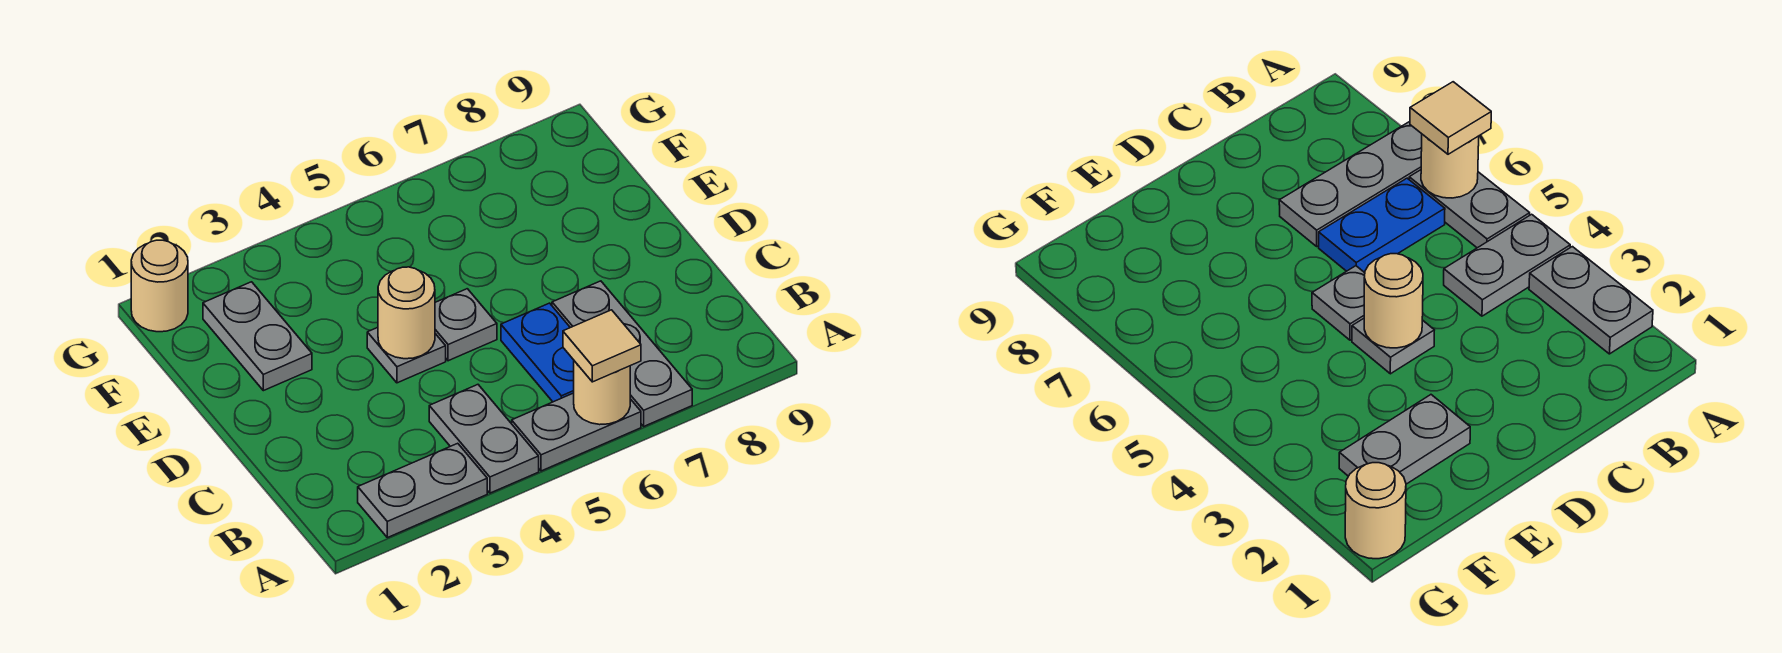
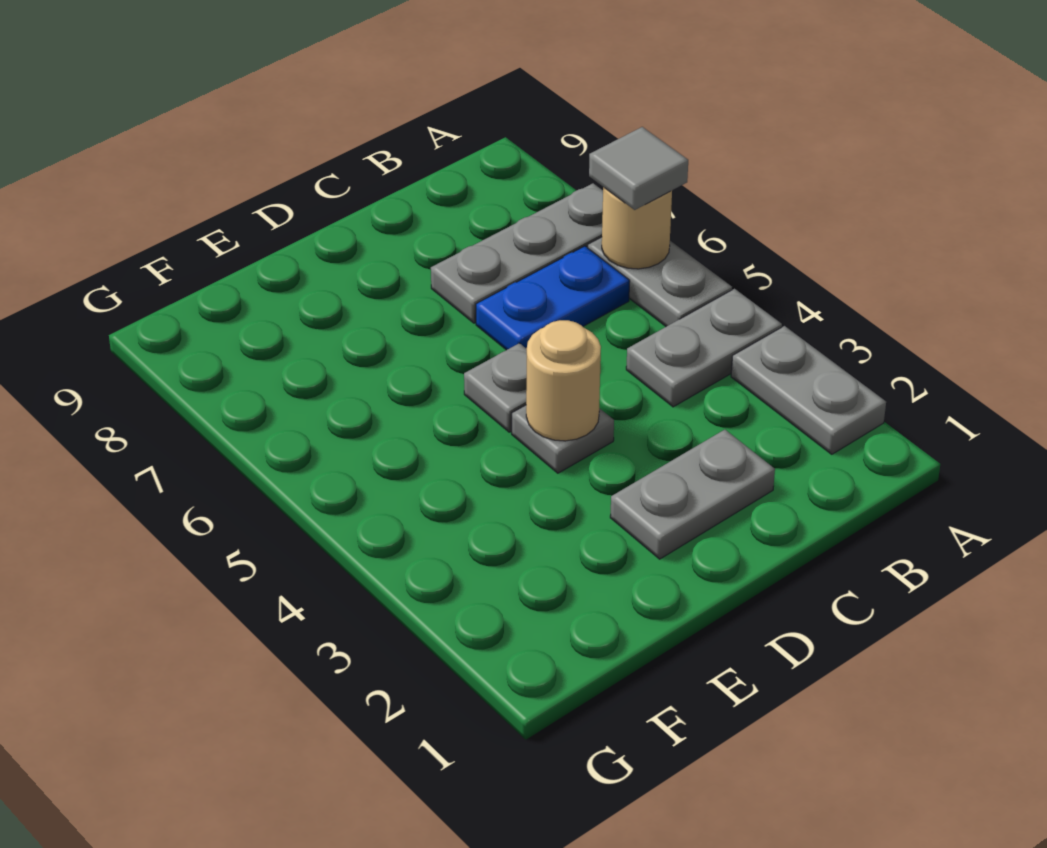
tan 1x1 tile [563,310,641,382] -> grey 1x1 tile [589,127,688,210]
grey 1x2 plate [203,282,312,391] -> grey 1x2 plate moved to [610,430,775,559]
tan 1x1 round brick [131,240,188,332] -> none

